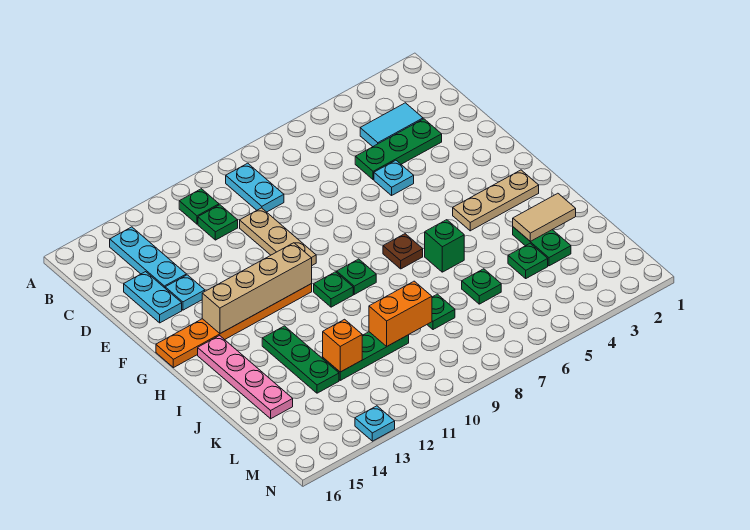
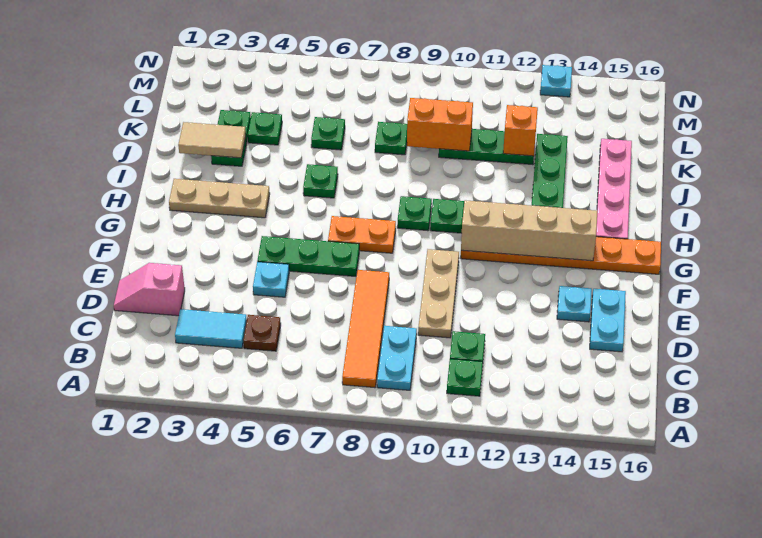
none -> orange 1x4 tile [342,270,389,388]
cyan 1x3 plate [110,227,186,288] -> none
none -> pink 1x2 slope [114,263,185,316]
green 1x3 plate [355,119,442,180] -> green 1x3 plate moved to [258,236,359,276]
none -> orange 1x2 plate [328,216,396,253]
brown 1x1 plate [383,234,423,269] -> brown 1x1 plate moved to [243,315,281,351]
green 1x1 brick [425,220,464,272] -> green 1x1 plate [303,164,338,198]

